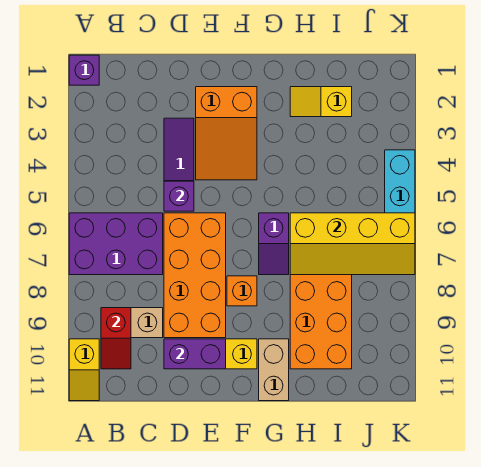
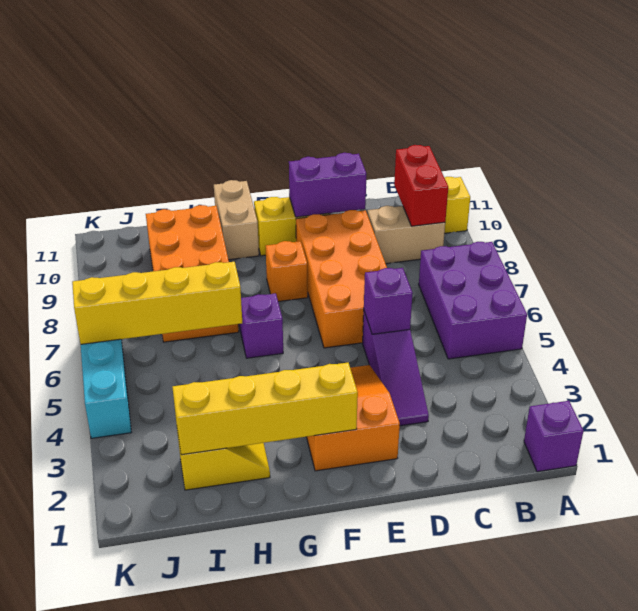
purple 2x3 brick [69,213,163,275] -> purple 2x3 brick turned to [419,242,527,359]
red 1x2 slope [101,308,131,369] -> red 1x2 brick [394,145,448,226]
none -> yellow 1x4 brick [172,363,358,455]

